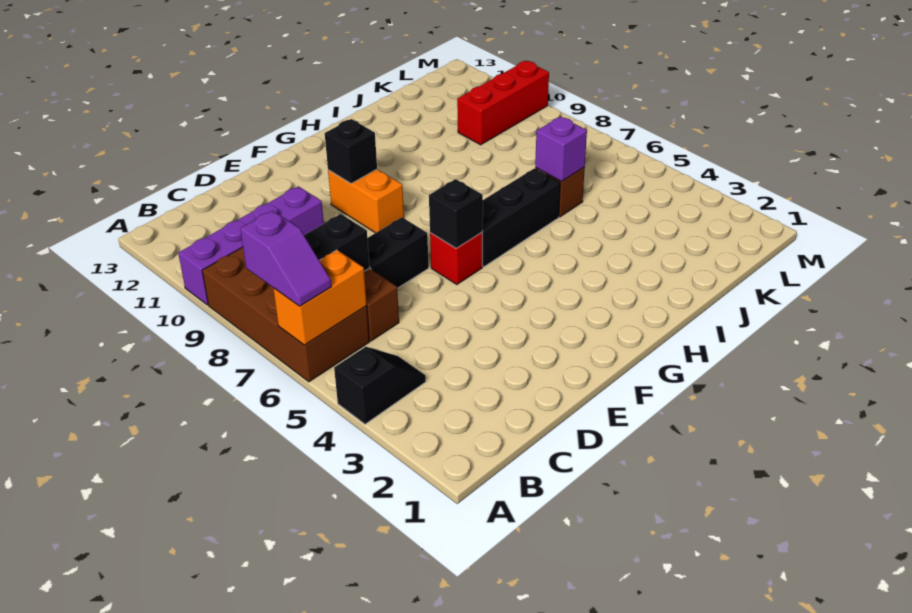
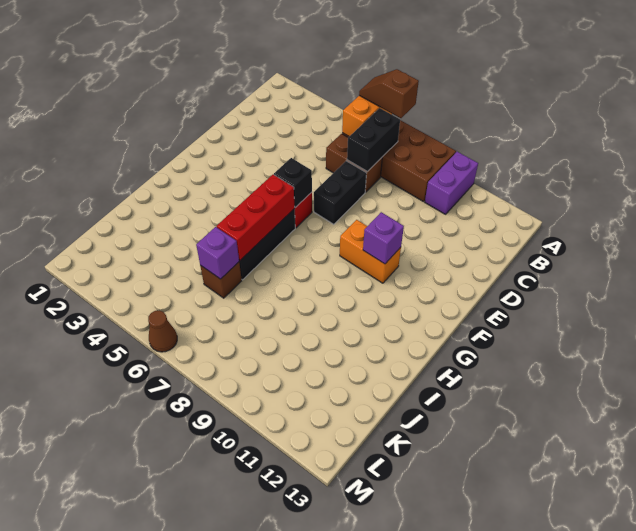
black 1x2 slope [334,347,426,424] -> none
purple 1x2 slope [240,210,331,306] -> brown 1x2 slope [359,69,419,118]
purple 1x4 brick [178,186,324,305] -> purple 1x2 brick [425,152,478,214]
black 1x1 brick [325,119,377,184] -> purple 1x1 brick [363,212,404,264]
red 1x3 brick [457,61,549,145] -> red 1x3 brick moved to [217,174,295,260]
none -> brown 1x1 cone [148,310,177,352]

